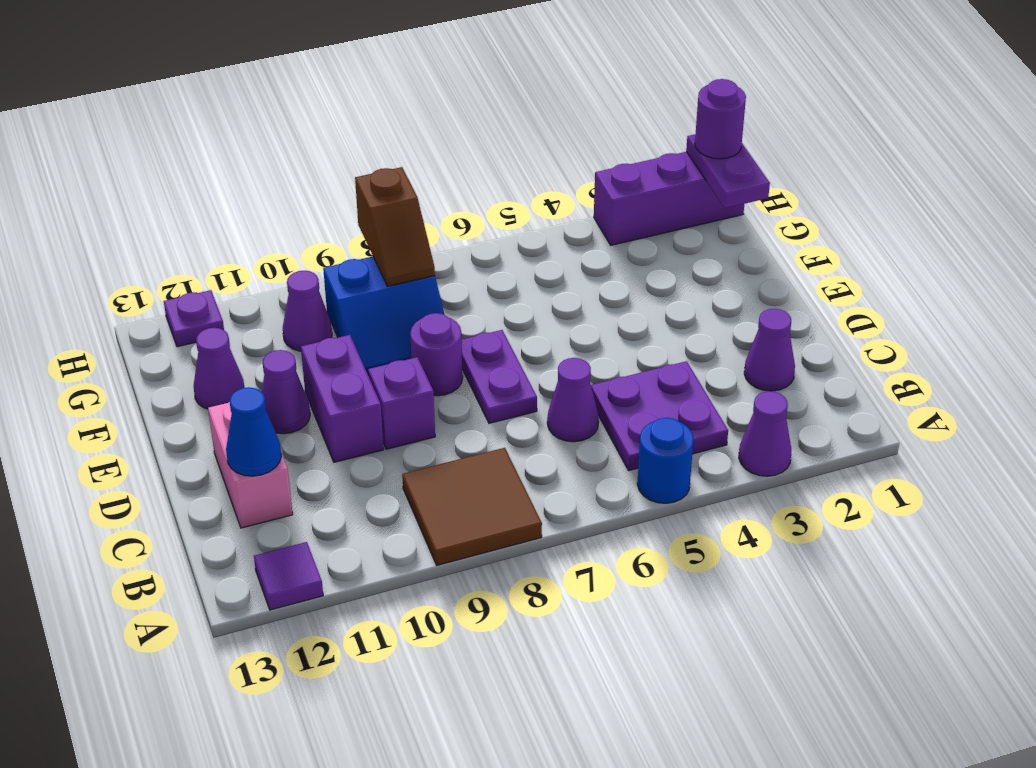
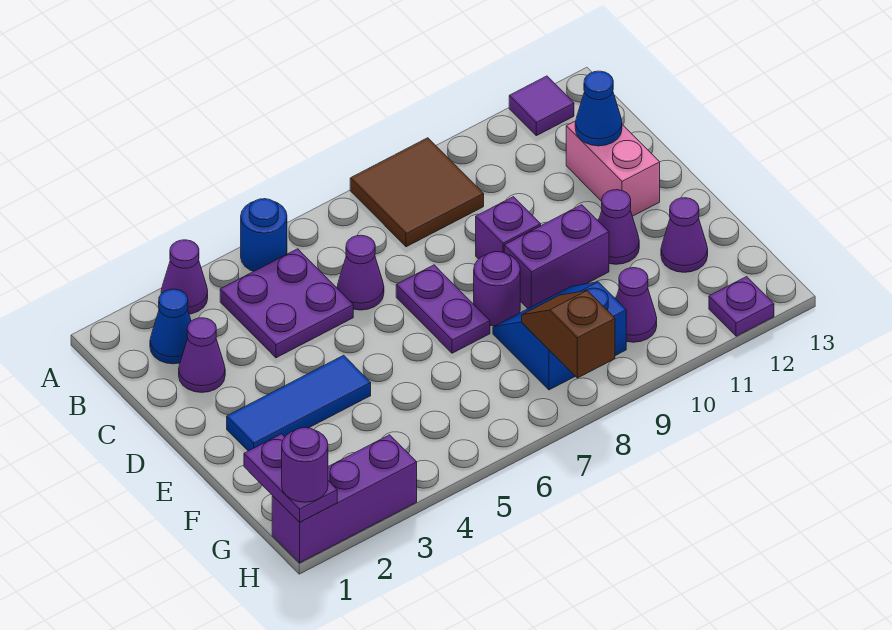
none -> blue 1x1 cone [150,289,191,364]
purple 1x2 brick [301,335,384,462] -> purple 1x2 brick turned to [504,205,609,308]
none -> blue 1x3 tile [227,355,371,451]

